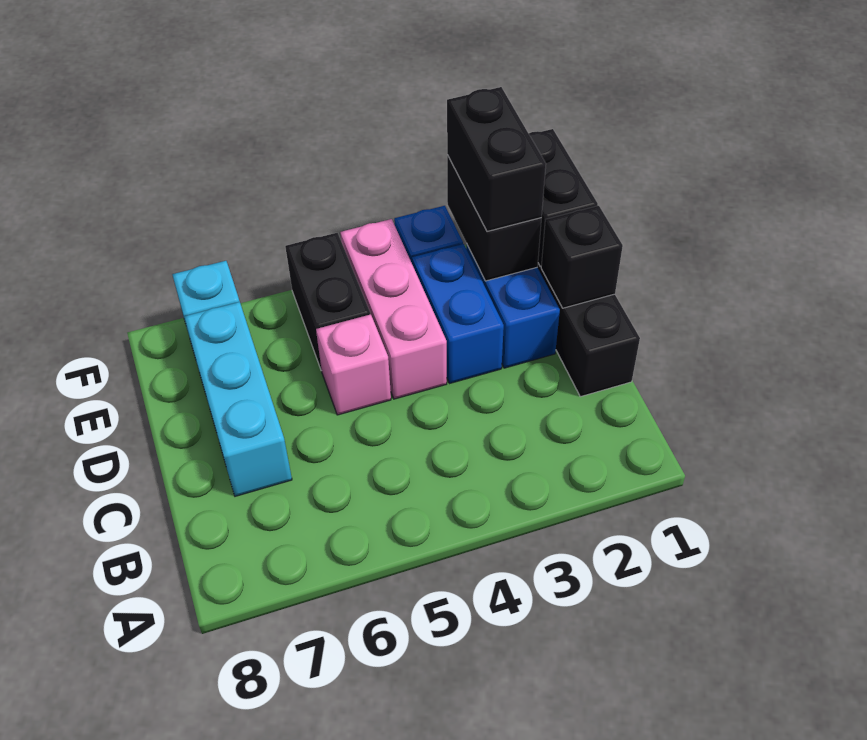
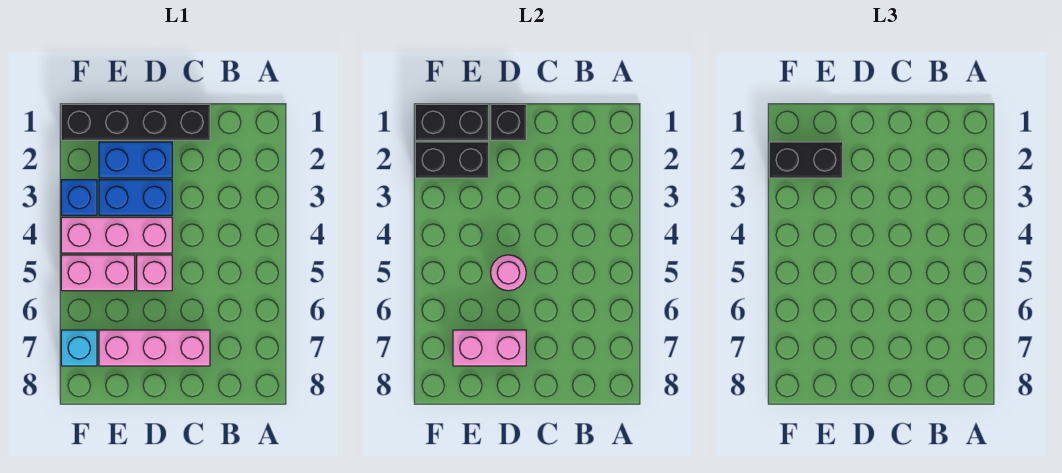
cyan 1x3 brick [184,302,292,496] -> pink 1x3 brick [99,330,210,366]
none -> pink 1x1 round brick [491,255,526,291]
none -> pink 1x2 brick [453,330,526,366]
black 1x2 brick [285,233,370,371] -> pink 1x2 brick [61,255,135,291]

